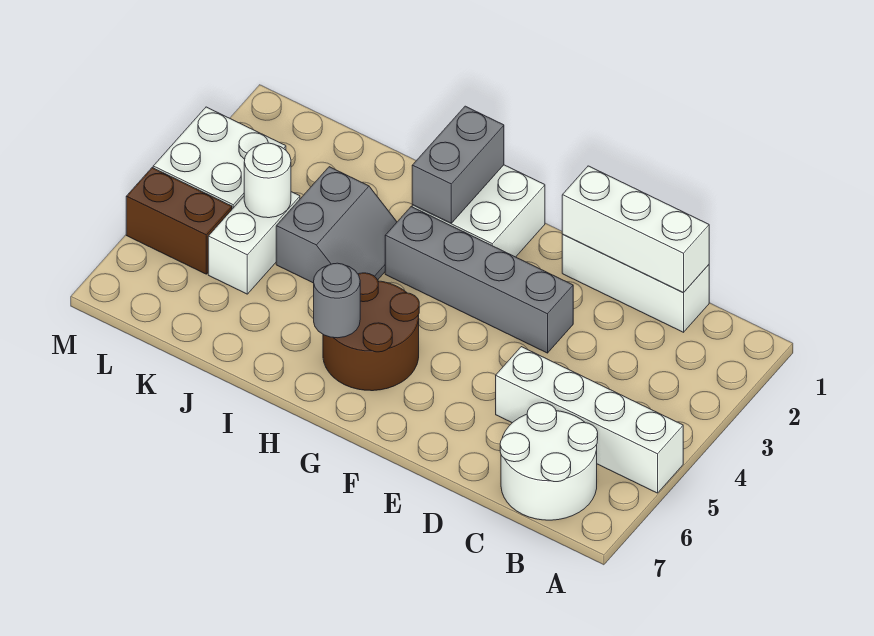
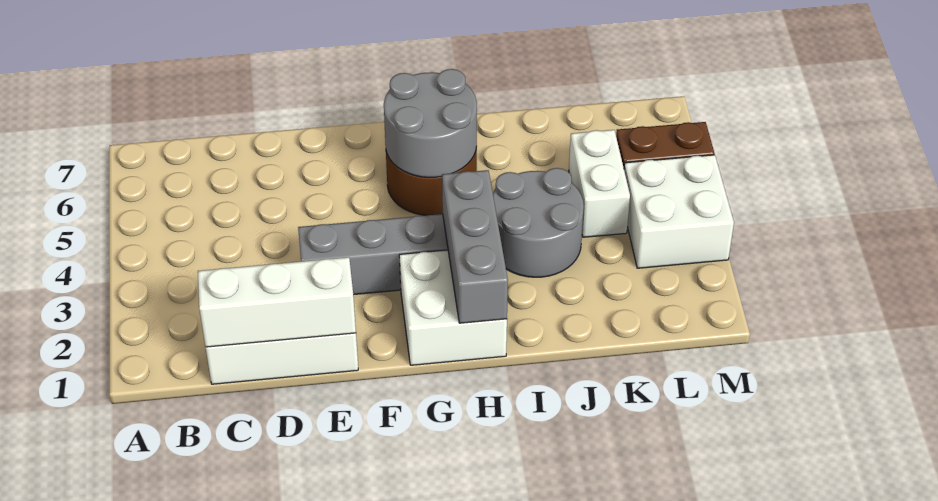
white 1x4 brick [496,347,683,493] -> none
white 2x2 round brick [500,403,598,520] -> none
grey 1x2 brick [412,106,504,223] -> grey 1x3 brick [442,170,508,323]
grey 1x1 round brick [314,263,360,338] -> grey 2x2 round brick [384,69,477,177]
grey 2x2 slope [276,167,397,283] -> grey 2x2 round brick [493,168,584,277]
white 1x1 round brick [244,143,291,218] -> none

